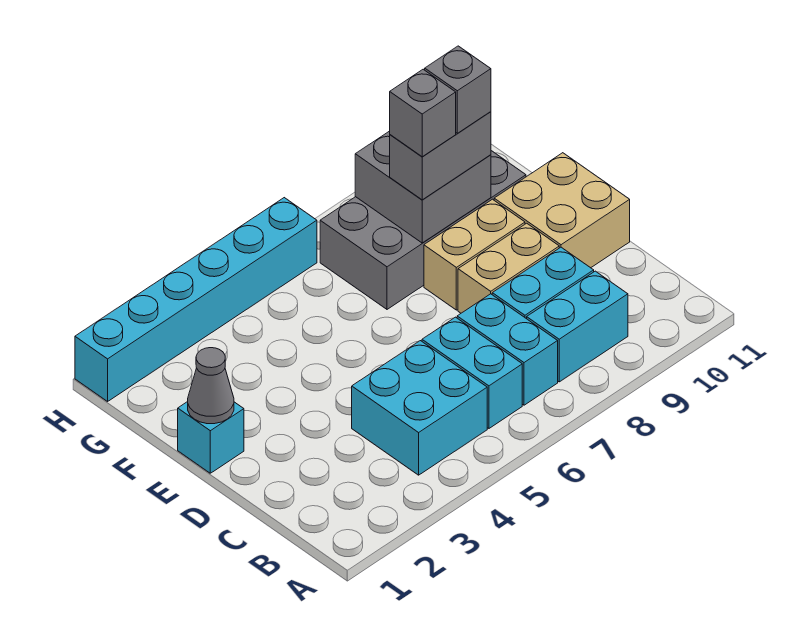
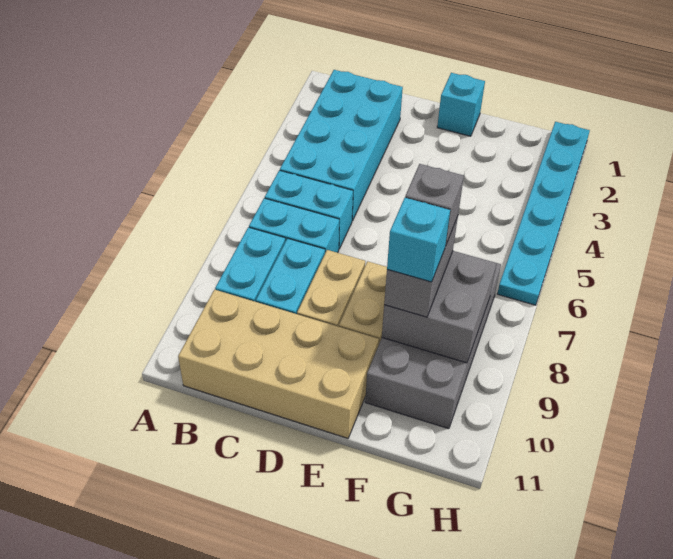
cyan 2x2 brick [352,341,487,475] -> cyan 2x4 brick [280,70,403,221]
tan 2x2 brick [494,153,630,268] -> tan 2x4 brick [178,290,379,438]
grey 1x1 cone [188,348,234,424] -> none
grey 1x1 brick [425,46,491,133] -> cyan 1x1 brick [387,198,450,282]
cyan 1x6 brick [75,198,317,401] -> cyan 1x6 plate [497,122,590,305]

